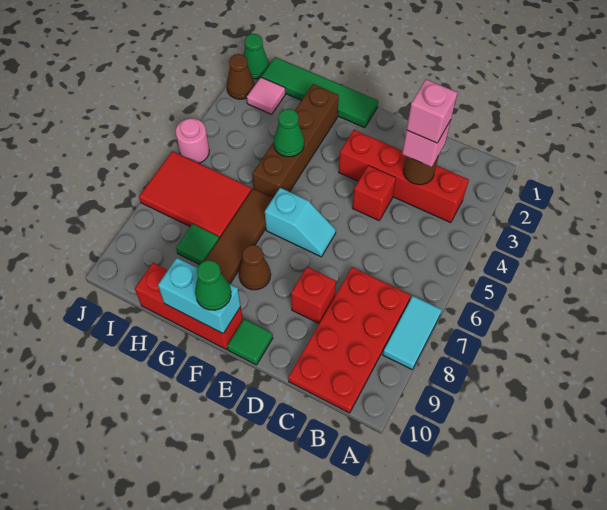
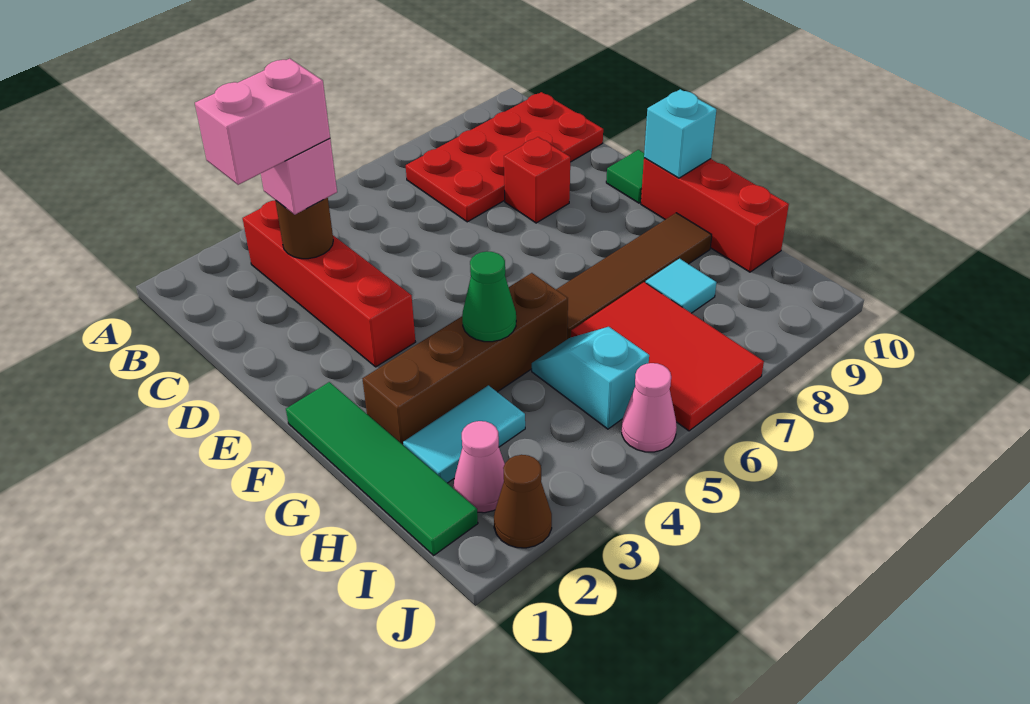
cyan 1x2 tile [383,296,442,369] -> cyan 1x2 tile moved to [403,385,525,483]
pink 1x1 brick [407,79,458,143] -> pink 1x2 brick [195,59,330,185]
red 1x1 brick [352,165,396,220] -> none
cyan 1x2 slope [265,188,336,257] -> cyan 1x2 slope moved to [532,327,649,429]
brown 1x1 cone [239,245,271,290] -> none
cyan 1x2 brick [158,258,241,333] -> cyan 1x1 brick [644,89,716,178]
green 1x1 cone [195,260,231,310] -> none
green 1x1 tile [176,224,219,265] -> cyan 1x1 tile [646,259,716,313]
pink 1x1 tile [247,77,285,114] -> pink 1x1 cone [454,421,505,513]
green 1x1 cone [244,34,269,79] -> none
pink 1x1 round brick [176,118,209,163] -> pink 1x1 cone [622,363,677,452]

